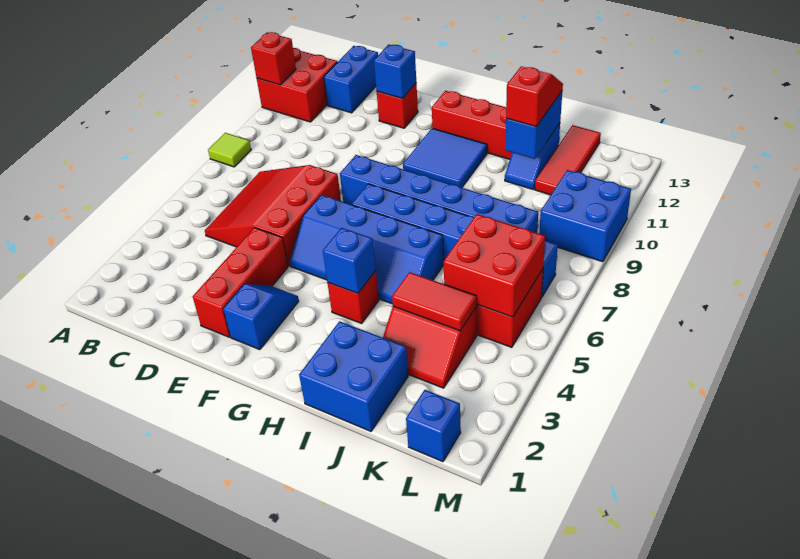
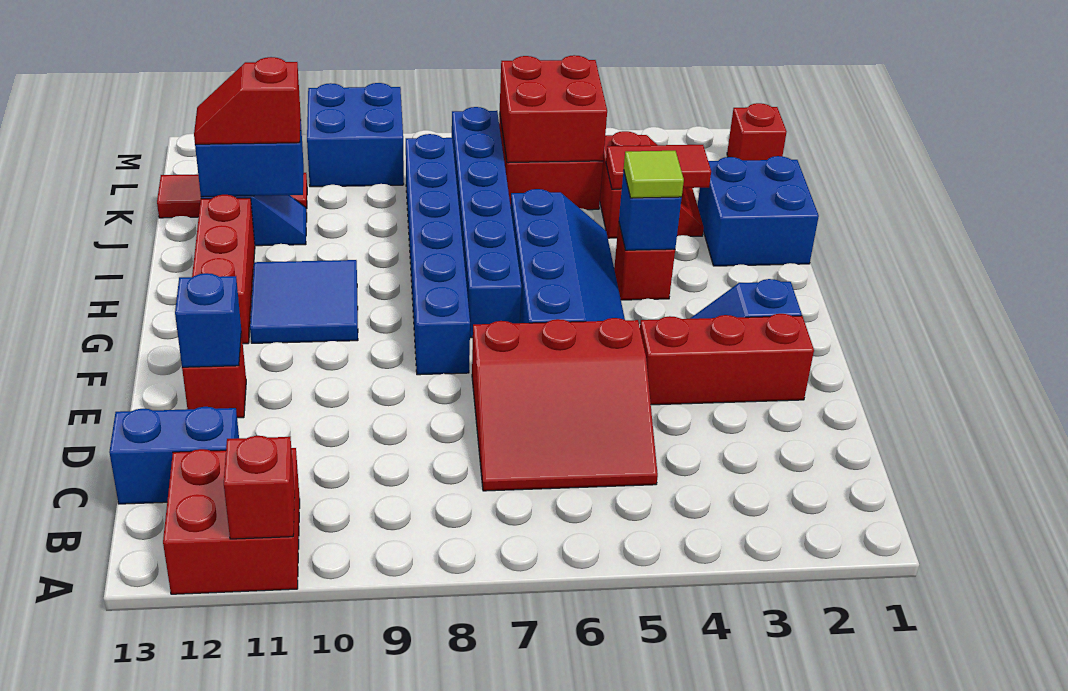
lime 1x1 tile [208,133,251,167] -> lime 1x1 tile moved to [624,151,684,198]
red 1x2 tile [392,272,477,331] -> red 1x2 tile turned to [606,145,711,189]
blue 1x1 brick [406,390,461,462] -> red 1x1 brick [727,103,787,160]

